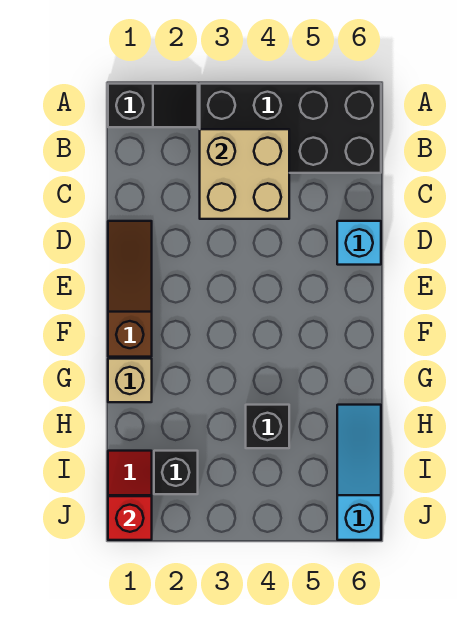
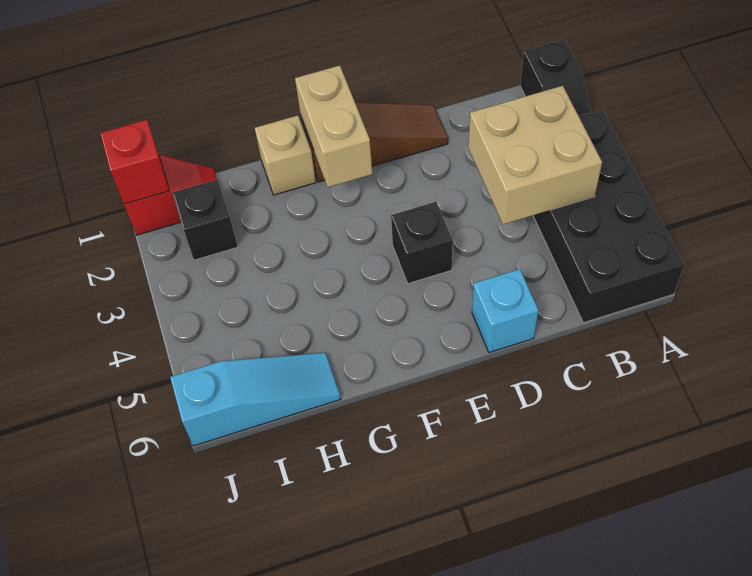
none -> tan 1x2 brick [295,65,372,187]
black 1x1 brick [246,405,289,448] -> black 1x1 brick moved to [391,202,453,284]

